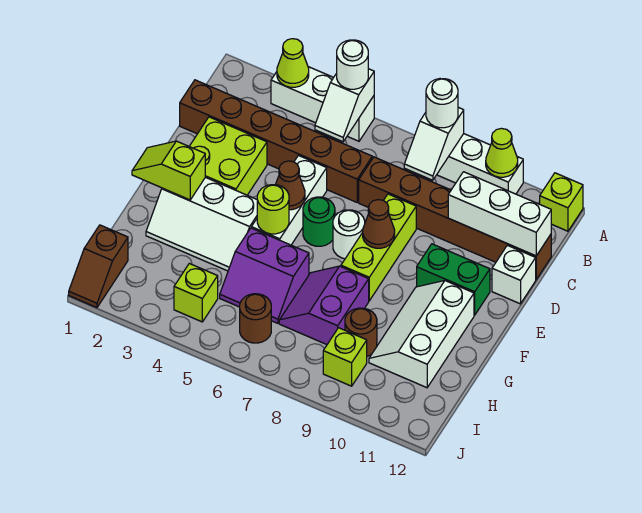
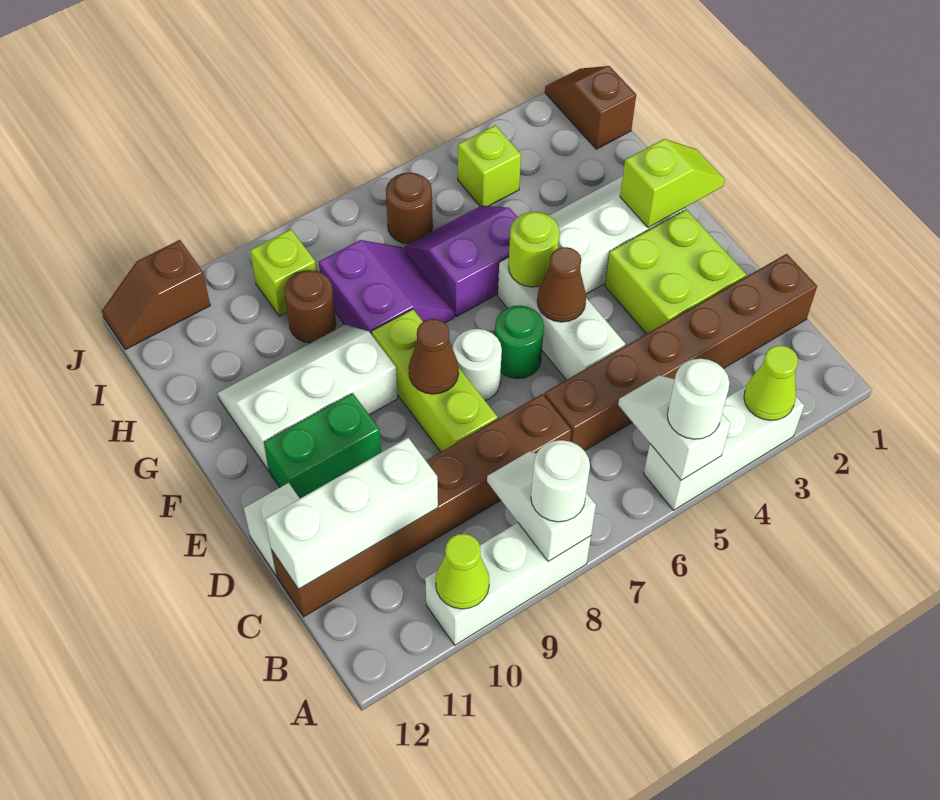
lime 1x1 brick [540,173,583,231] -> none
white 2x3 slope [369,281,474,388] -> white 2x3 slope turned to [218,325,398,471]
none -> brown 1x2 slope [102,240,210,350]

